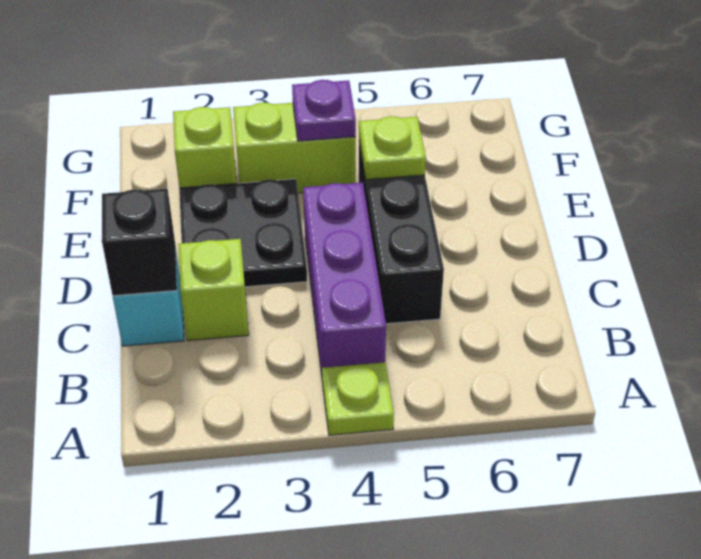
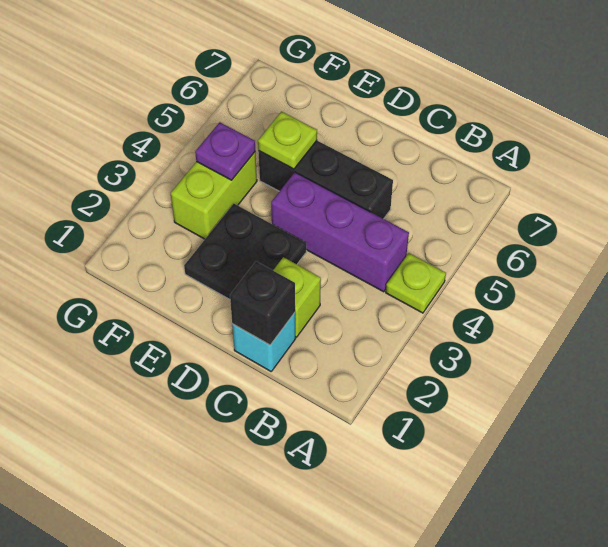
lime 1x1 brick [173,107,237,188] -> none

